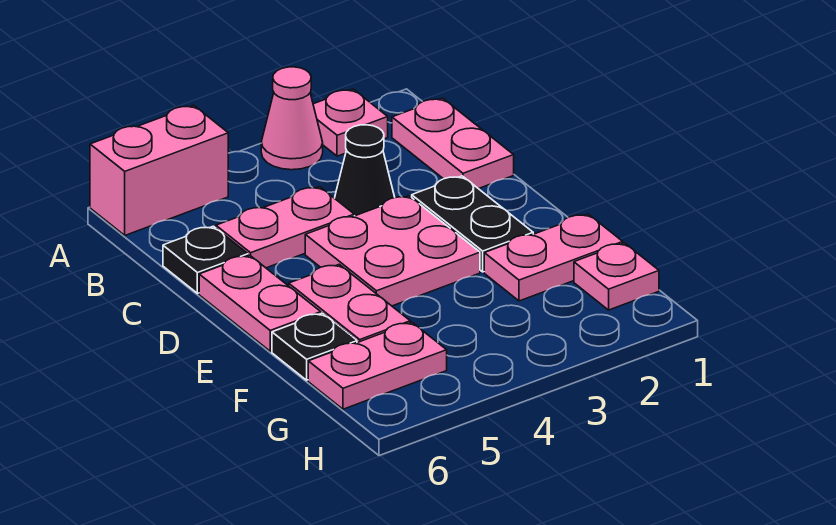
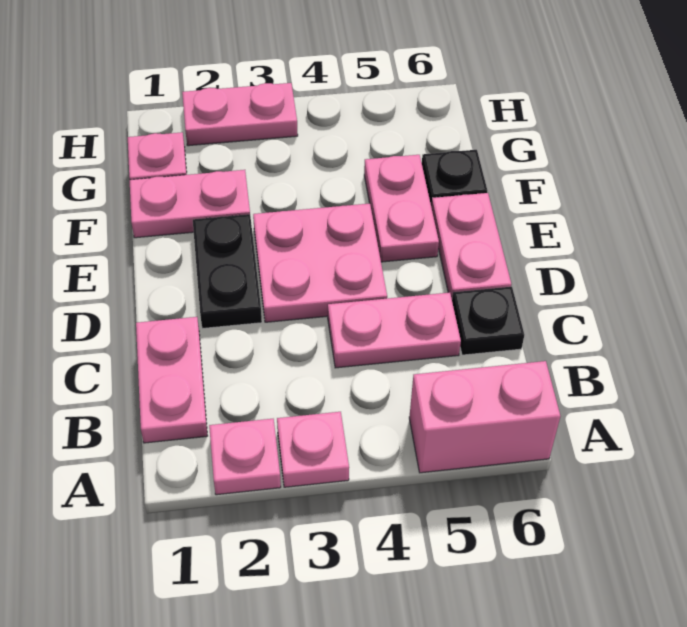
pink 1x1 cone [261,67,323,170] -> pink 1x1 plate [277,412,349,487]
black 1x1 cone [335,125,395,216] -> none
pink 1x2 plate [308,322,447,409] -> pink 1x2 plate moved to [182,83,298,146]

